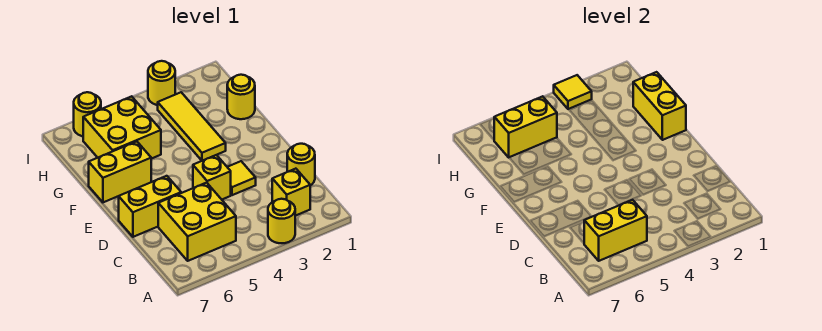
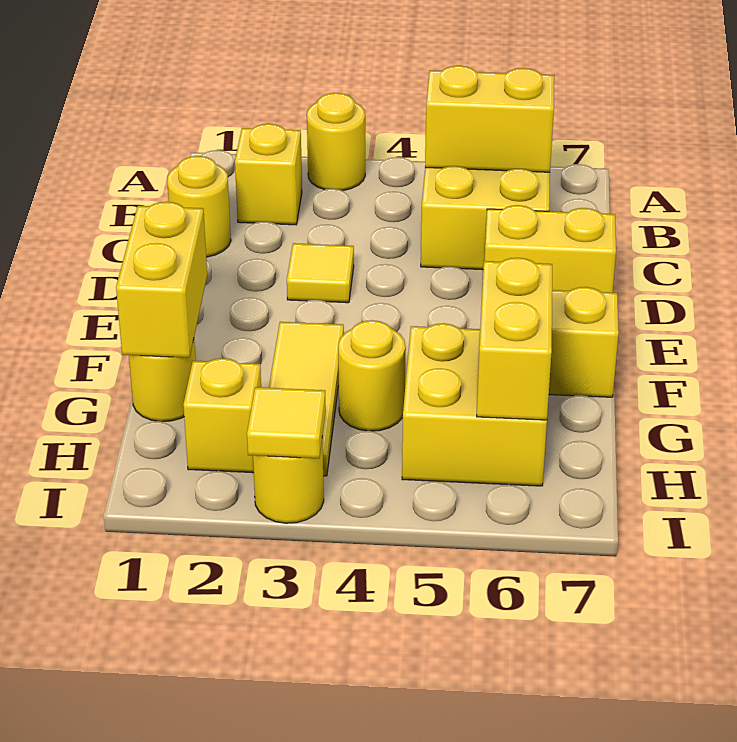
yellow 1x1 brick [193,155,231,199] -> yellow 1x1 brick moved to [183,358,261,473]
yellow 1x2 brick [494,96,557,157] -> yellow 1x2 brick turned to [477,258,552,420]
yellow 1x1 round brick [74,92,101,136] -> yellow 1x1 round brick moved to [338,320,406,431]

